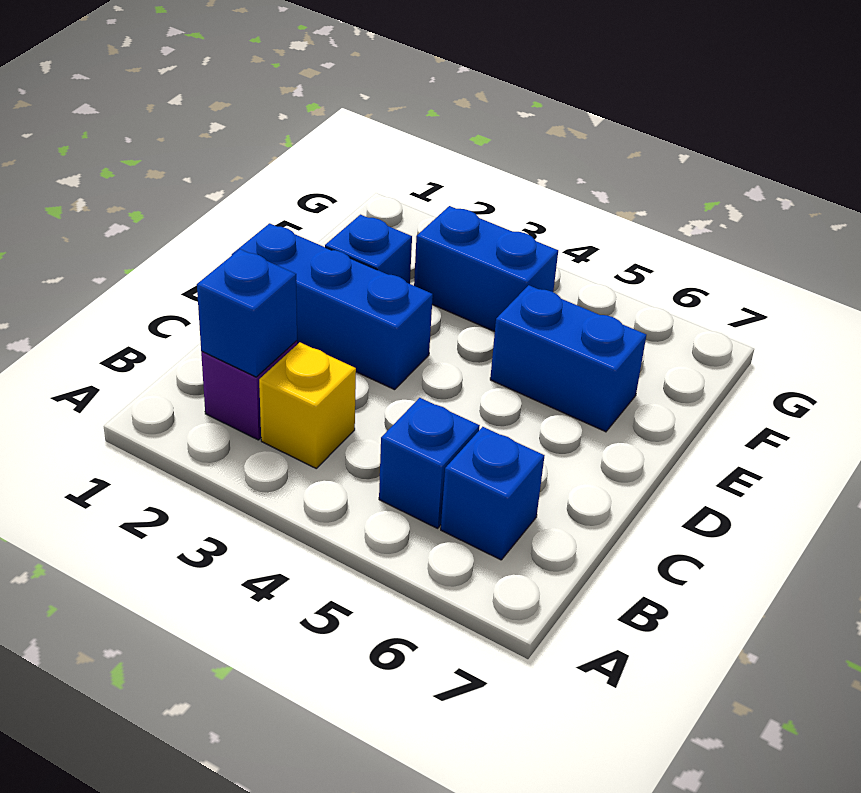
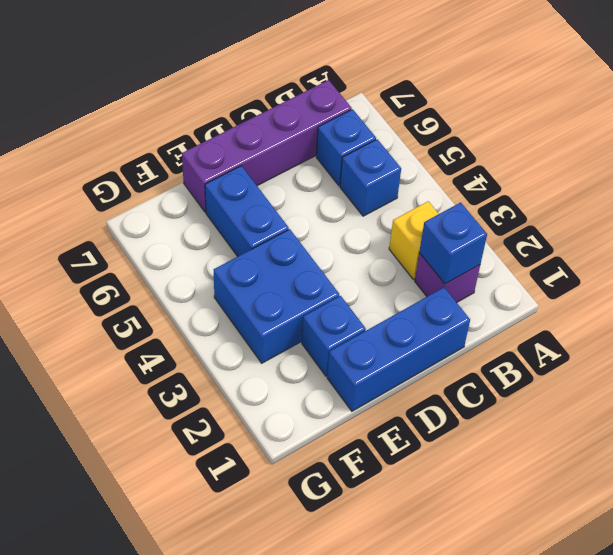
none -> purple 1x4 brick [182,80,352,212]
blue 1x3 brick [232,223,433,390] -> blue 1x3 brick turned to [327,287,470,411]
blue 1x2 brick [414,206,558,332] -> blue 2x2 brick [214,229,339,363]

